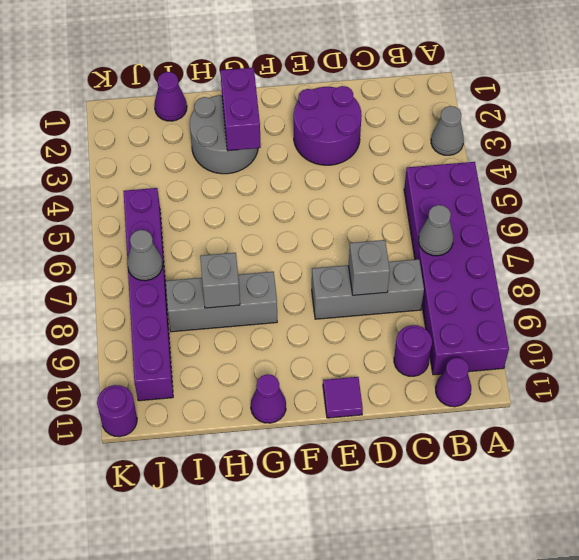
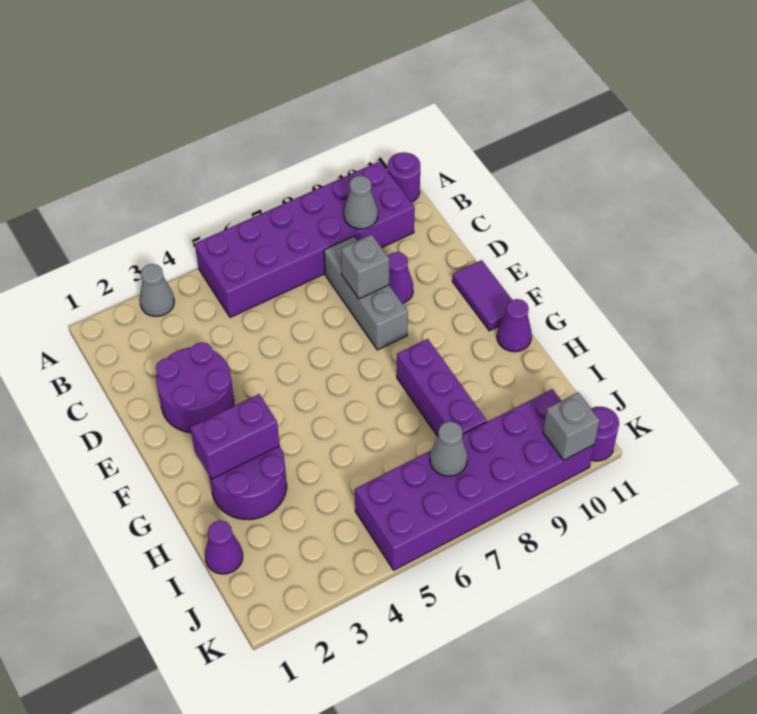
grey 1x1 cone [419,205,453,256] -> grey 1x1 cone moved to [344,175,378,229]
purple 1x1 cone [436,358,471,407] -> purple 1x1 cone moved to [388,252,413,303]
purple 1x1 round brick [394,325,432,376] -> purple 1x1 round brick moved to [387,152,420,202]
purple 1x1 tile [323,377,363,418] -> purple 1x2 tile [452,260,512,331]
grey 2x2 round brick [190,95,258,174] -> purple 2x2 round brick [209,446,287,520]
grey 1x3 brick [166,272,277,332] -> purple 1x3 brick [397,339,487,436]
grey 1x1 brick [200,253,240,308] -> grey 1x1 brick moved to [543,393,600,460]
purple 1x6 brick [124,188,173,401] -> purple 2x6 brick [355,389,594,570]

